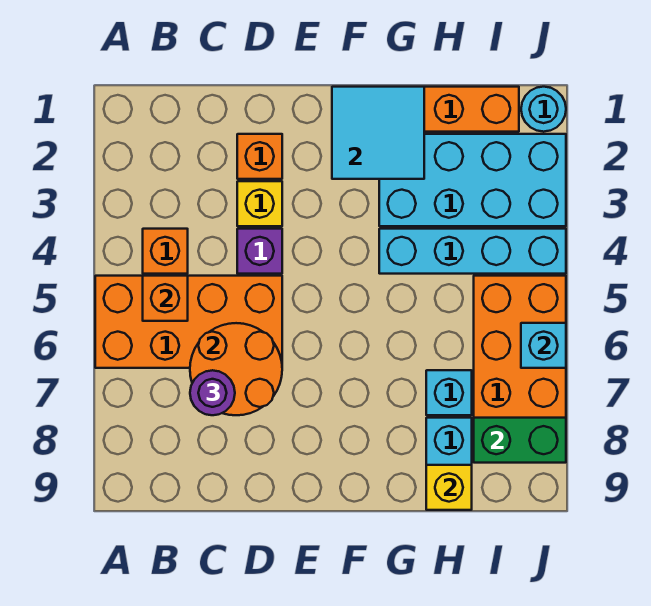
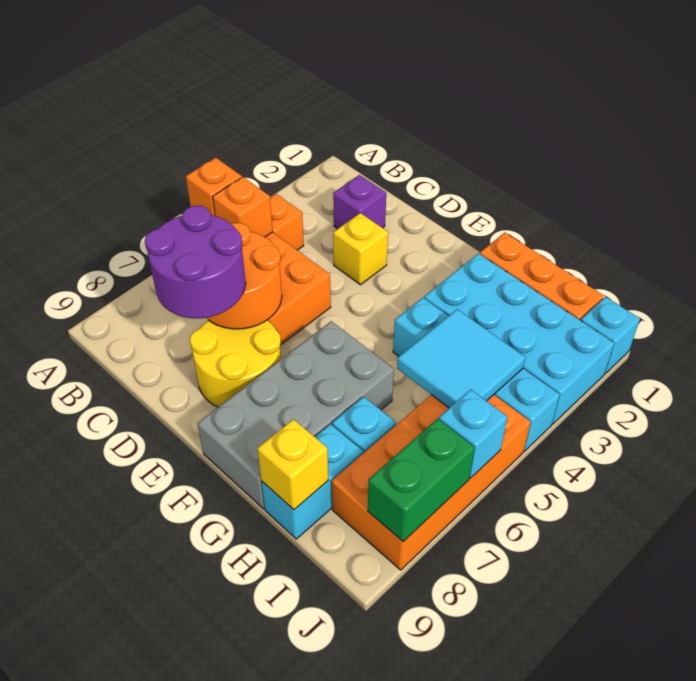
purple 1x1 round brick [190,370,235,415] -> purple 2x2 round brick [145,206,246,318]
orange 1x1 brick [237,134,282,179] -> orange 1x1 brick moved to [186,158,242,216]
purple 1x1 brick [237,229,282,274] -> purple 1x1 brick moved to [333,175,386,229]
none -> yellow 2x2 round brick [190,320,281,407]
cyan 2x2 tile [332,87,424,179] -> cyan 2x2 tile moved to [397,309,525,408]
none -> grey 2x4 brick [197,321,394,509]
green 1x2 brick [474,418,566,463] -> green 1x2 brick turned to [368,419,475,541]
cyan 1x1 round brick [521,87,566,132] -> cyan 1x1 brick [581,297,640,374]

